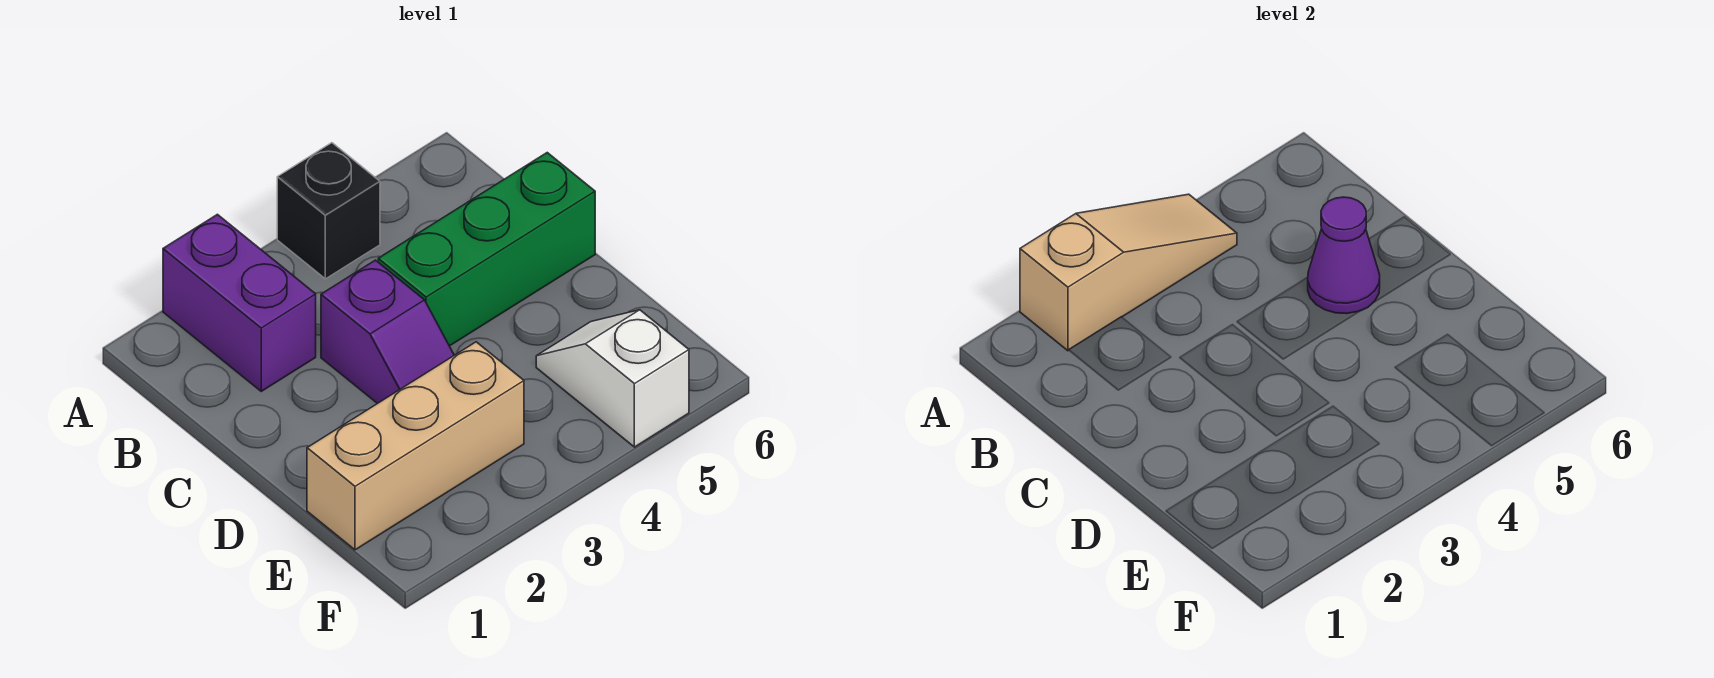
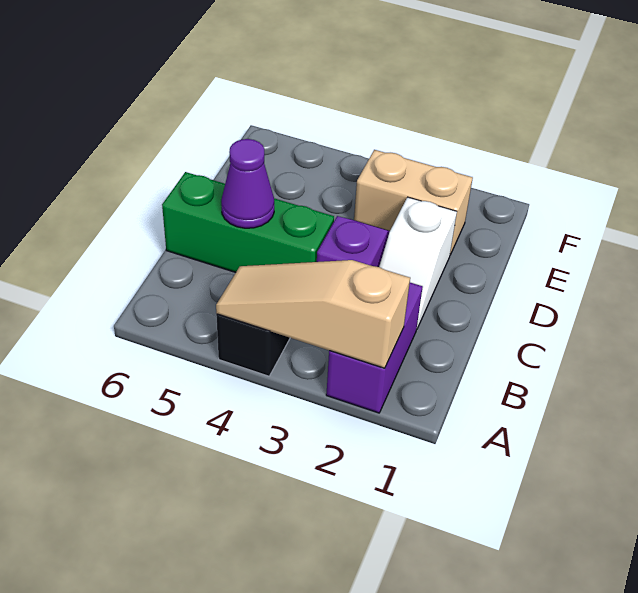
tan 1x3 brick [307,342,524,550] -> tan 1x2 brick [354,150,473,255]
white 1x2 slope [536,310,689,447] -> white 1x2 slope moved to [379,197,457,328]

